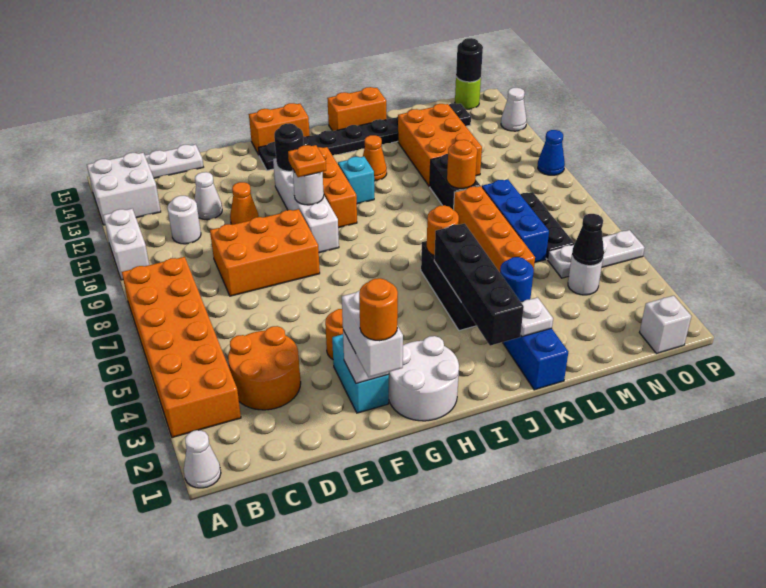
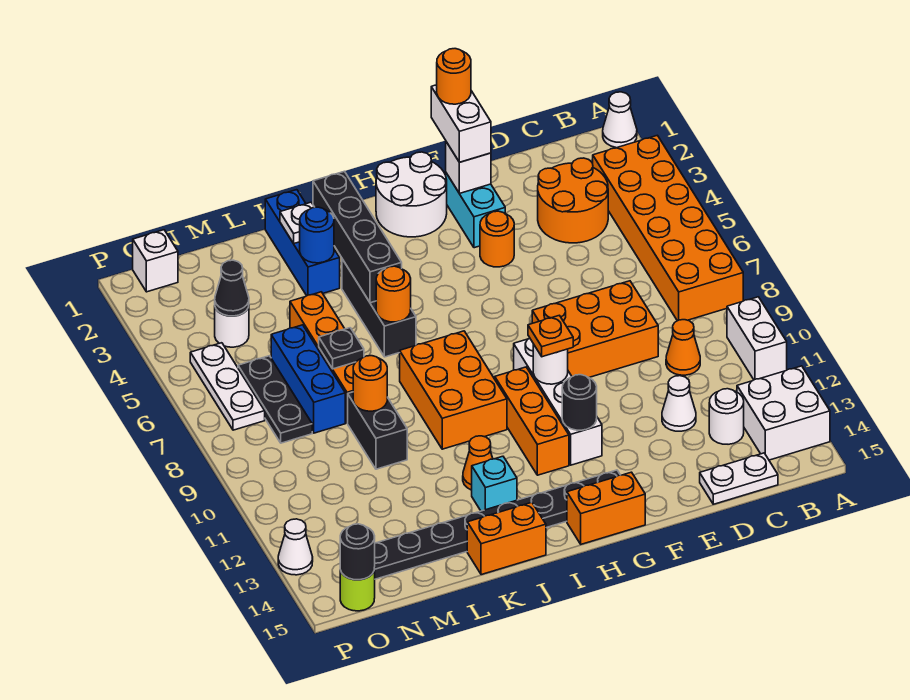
white 1x1 round brick [167,196,201,244] -> white 1x1 round brick moved to [709,389,744,444]
orange 1x1 cone [230,182,259,225] -> orange 1x1 cone moved to [666,320,700,375]
cyan 1x1 brick [338,157,374,204] -> cyan 1x1 brick moved to [472,456,517,511]
none -> black 1x1 plate [319,328,364,369]
orange 2x3 brick [398,104,482,187] -> orange 2x3 brick moved to [400,331,507,449]
white 1x3 plate [548,230,645,278] -> white 1x3 plate turned to [190,343,265,430]
blue 1x1 cone [538,130,565,175] -> none

